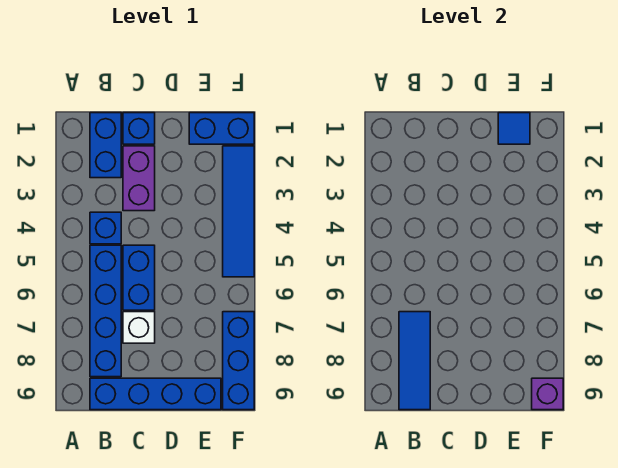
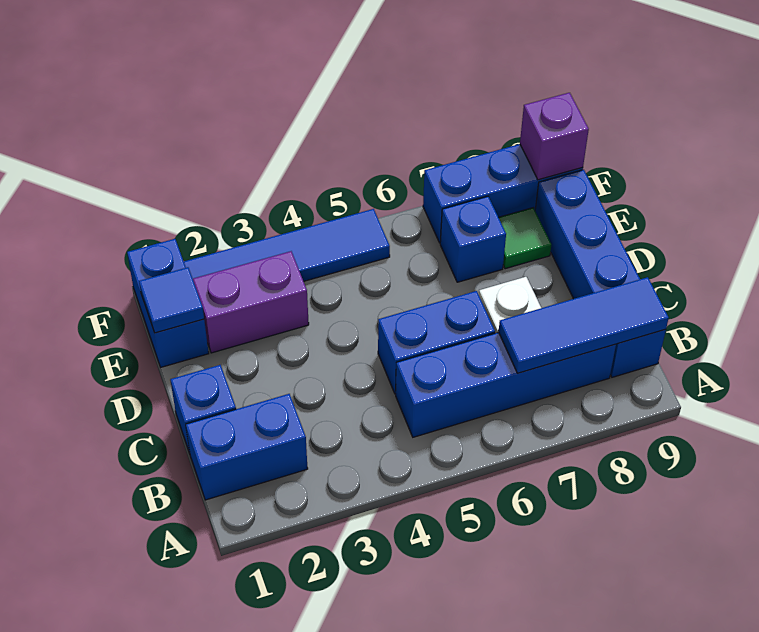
blue 1x1 brick [90,212,121,244] -> blue 1x1 brick moved to [440,196,506,282]
purple 1x2 brick [123,146,155,211] -> purple 1x2 brick moved to [193,251,309,353]
none -> green 1x1 tile [499,208,551,269]

